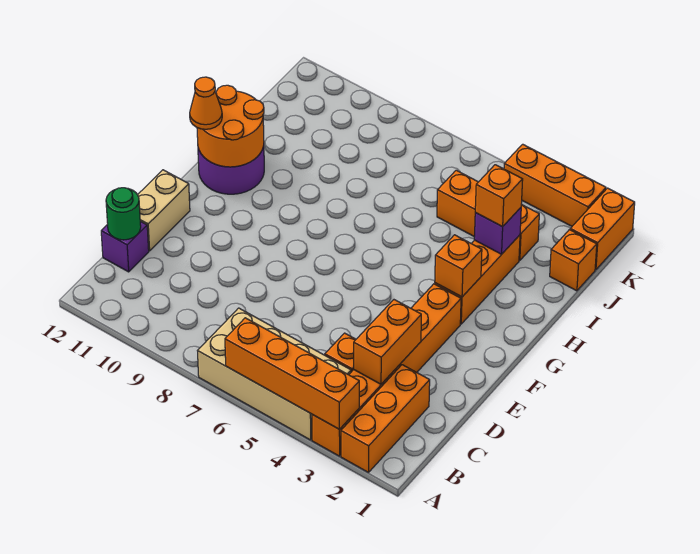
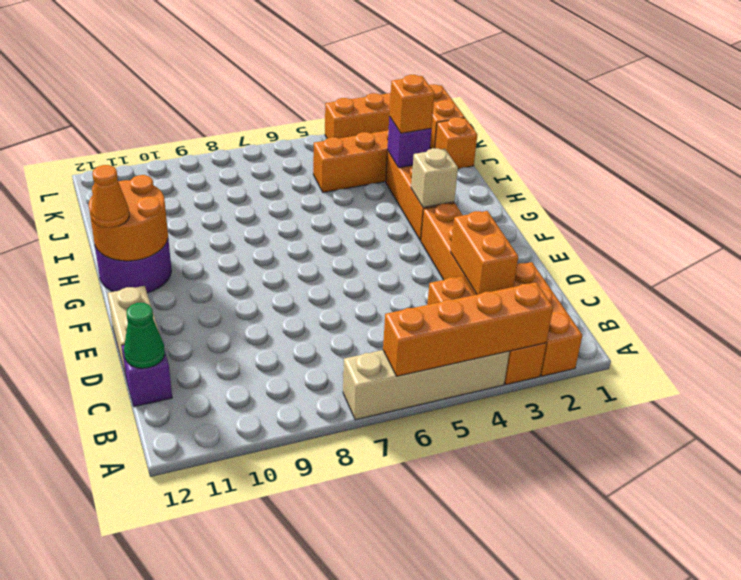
tan 2x4 brick [198,308,351,440] -> tan 1x4 brick [343,350,509,420]
green 1x1 round brick [106,188,141,240] -> green 1x1 cone [124,303,165,368]
orange 1x1 brick [435,235,482,297] -> tan 1x1 brick [411,148,458,208]

